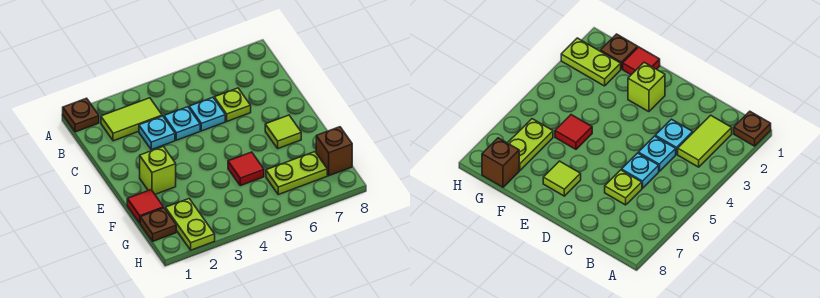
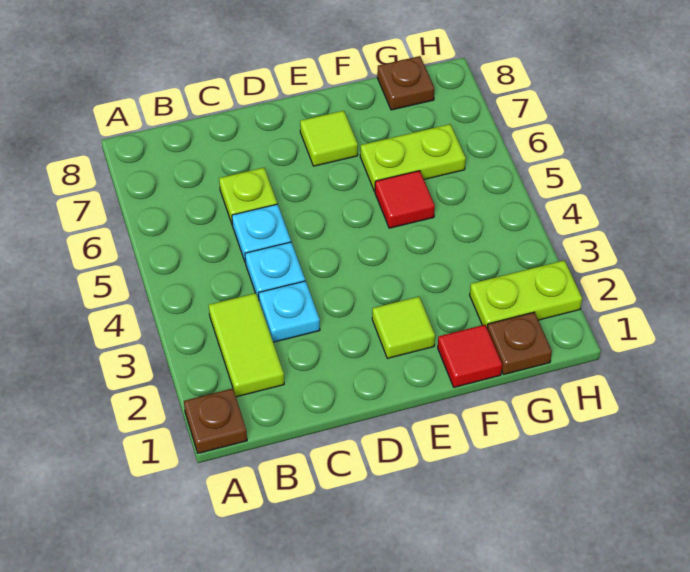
lime 1x1 brick [140,146,176,194] -> lime 1x1 tile [372,297,435,358]
lime 1x2 plate [266,152,327,194] -> lime 1x2 plate turned to [360,124,466,191]
brown 1x1 brick [316,127,352,176] -> brown 1x1 plate [377,56,434,110]

